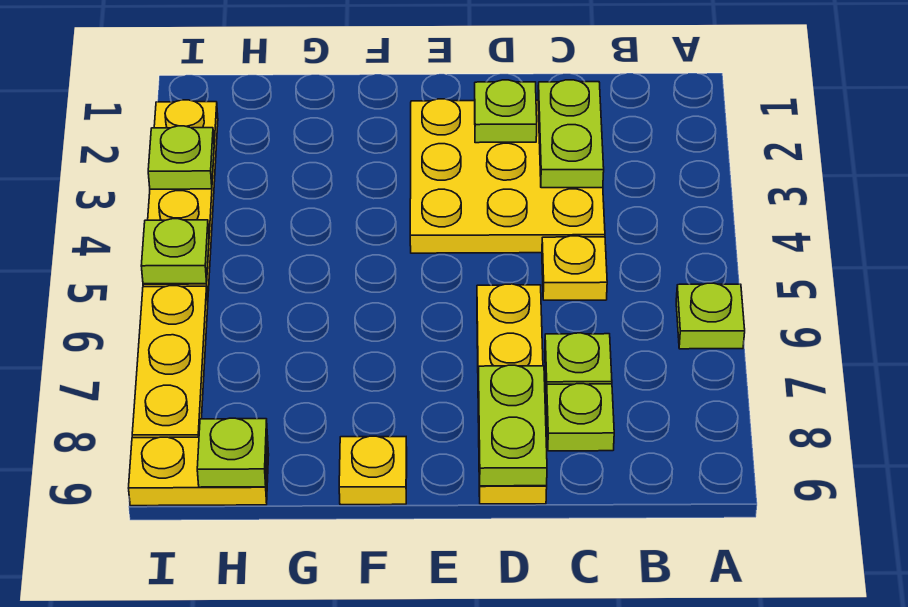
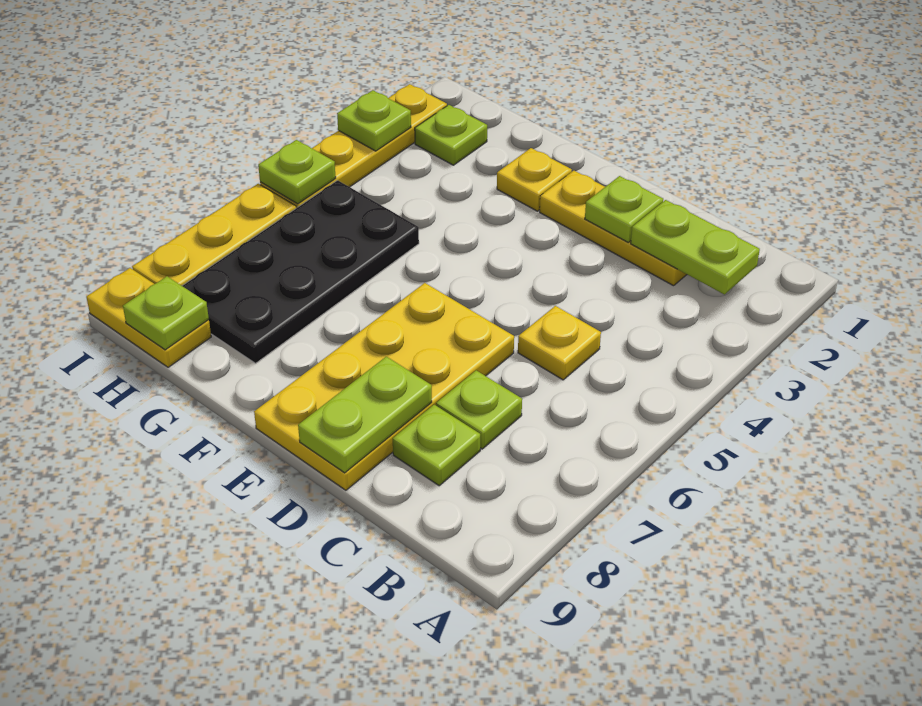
lime 1x1 plate [676,283,745,349] -> lime 1x1 plate moved to [415,105,487,165]
yellow 3x3 plate [410,99,605,253] -> yellow 1x3 plate [540,171,687,286]
lime 1x2 plate [538,80,604,188] -> lime 1x2 plate turned to [631,200,760,295]
yellow 1x4 plate [477,284,547,504] -> yellow 2x4 plate [254,283,514,490]
yellow 1x1 plate [339,436,407,505] -> yellow 1x1 plate moved to [497,148,572,211]
none -> black 2x4 plate [182,180,419,363]

